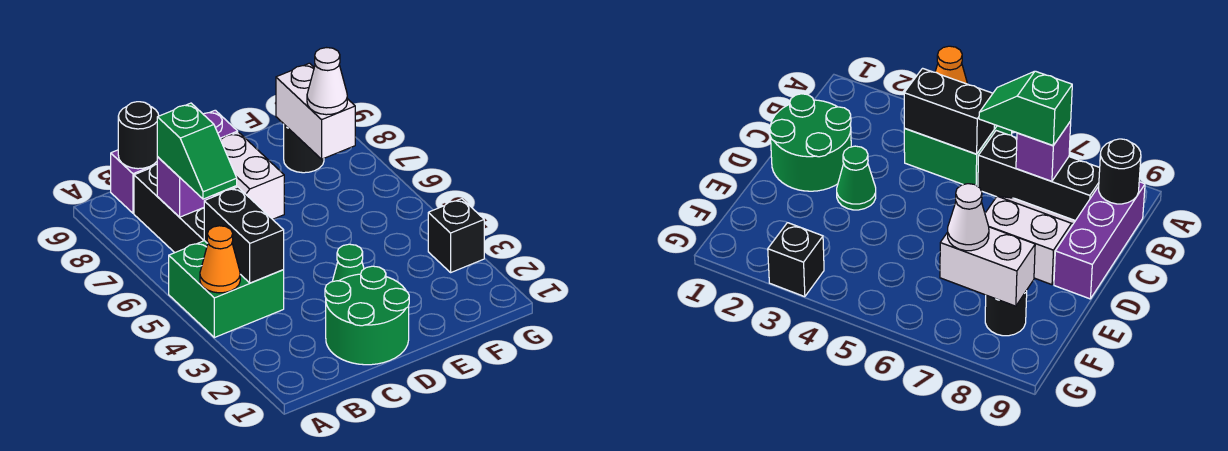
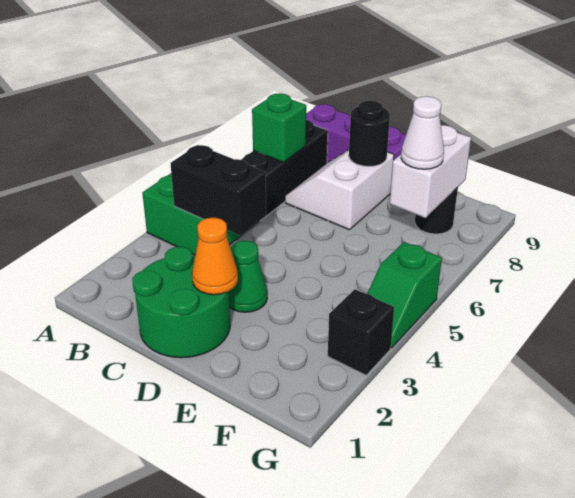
orange 1x1 cone [200,226,240,293] -> orange 1x1 cone moved to [192,217,238,295]
black 1x2 brick [204,187,284,283] -> black 1x2 brick turned to [171,145,266,236]
green 1x2 slope [157,103,237,199] -> green 1x2 slope moved to [367,242,442,348]
purple 1x1 brick [157,157,213,217] -> green 1x1 brick [252,93,306,162]
black 1x1 round brick [118,102,159,169] -> black 1x1 round brick moved to [349,101,390,166]

